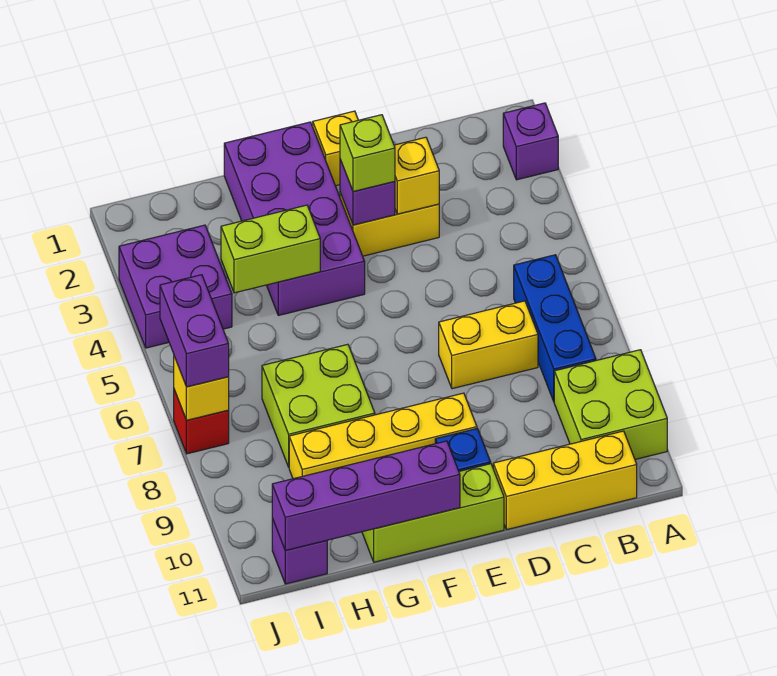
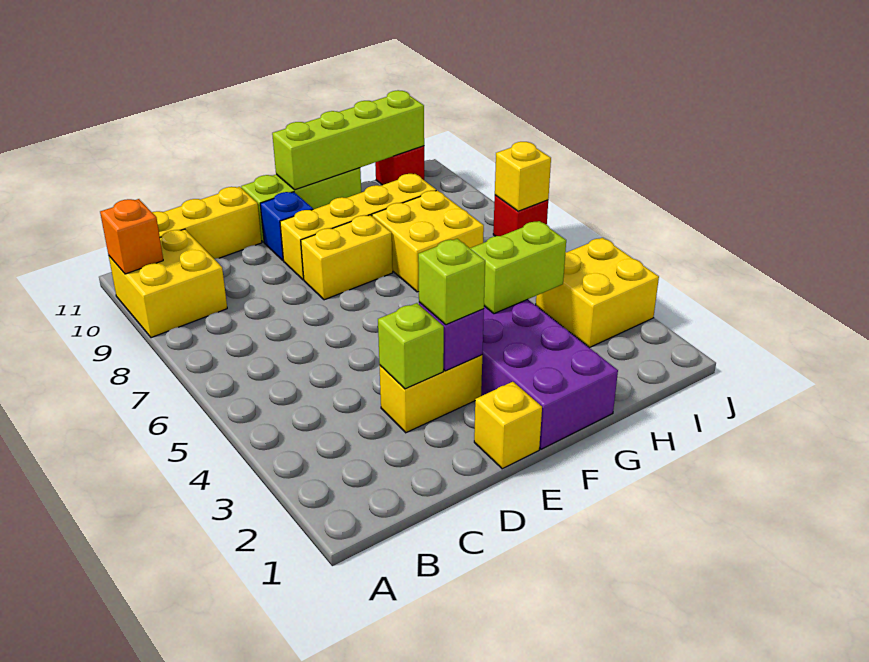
purple 1x1 brick [503,103,558,180] -> none
lime 2x2 brick [554,350,667,459] -> yellow 2x2 brick [109,229,227,338]
none -> orange 1x1 brick [100,199,163,274]
blue 1x3 brick [514,255,596,401] -> none
yellow 1x2 brick [439,301,538,389] -> yellow 1x2 brick moved to [301,215,393,300]
yellow 1x1 brick [394,137,439,214] -> lime 1x1 brick [378,303,444,389]
purple 1x4 brick [272,441,460,551] -> lime 1x4 brick [272,90,424,190]
lime 2x2 brick [262,344,375,467] -> yellow 2x2 brick [372,190,484,292]
purple 2x2 brick [119,225,232,348] -> yellow 2x2 brick [536,238,659,348]
purple 1x1 brick [272,518,327,584] -> red 1x1 brick [375,146,424,185]
purple 1x2 brick [160,275,229,387] -> none

